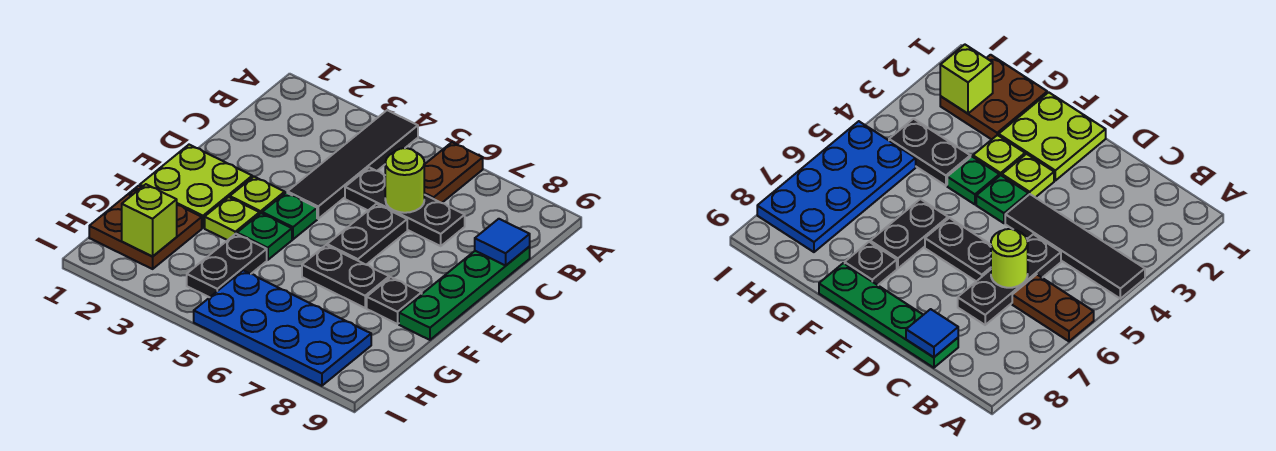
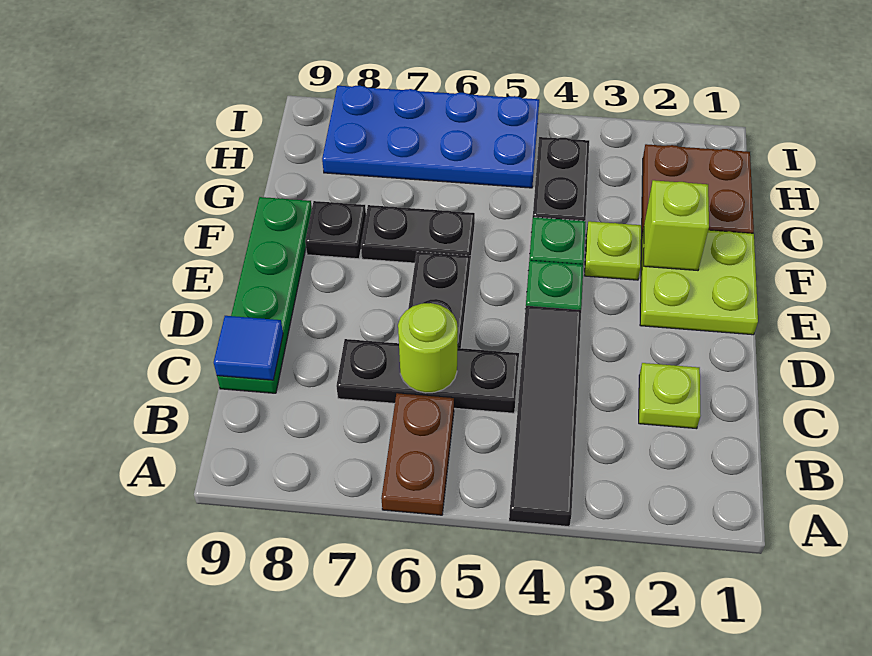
lime 1x1 plate [230,177,285,214] -> lime 1x1 plate moved to [639,363,701,429]
lime 1x1 brick [122,184,177,256] -> lime 1x1 brick moved to [644,180,709,270]

